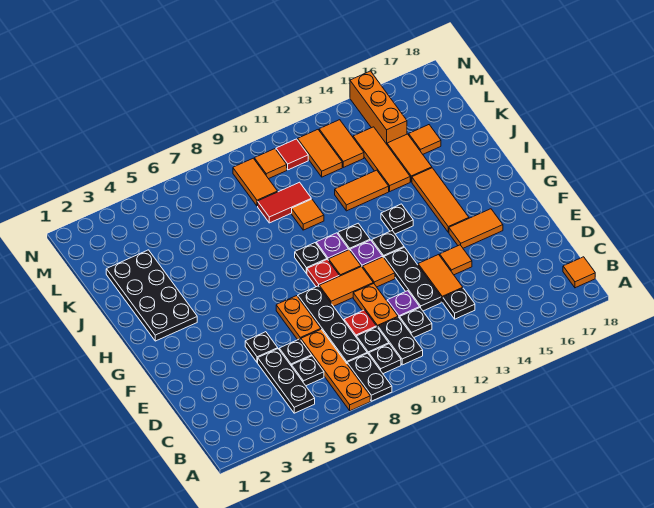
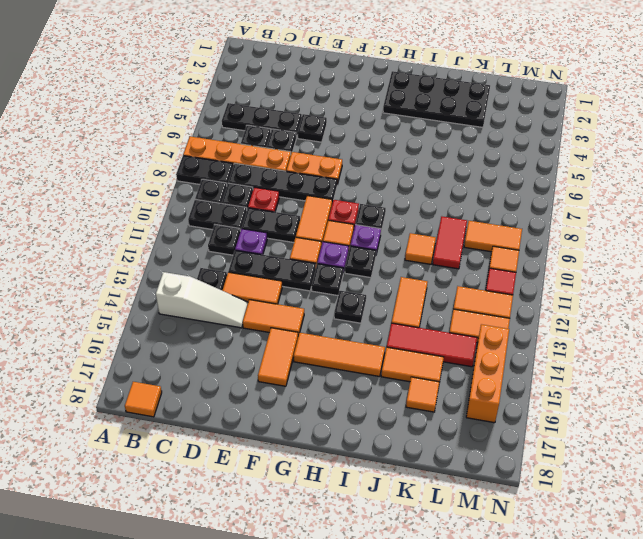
none -> white 1x3 slope [156,272,248,328]
orange 1x2 plate [353,283,398,327] -> black 1x2 plate [242,208,300,243]
orange 1x1 tile [440,245,472,275] -> orange 1x2 tile [243,300,304,336]
orange 1x3 tile [353,127,410,191] -> red 1x3 tile [387,323,477,367]
orange 1x3 brick [350,71,407,144] -> orange 1x3 brick turned to [466,324,509,423]

